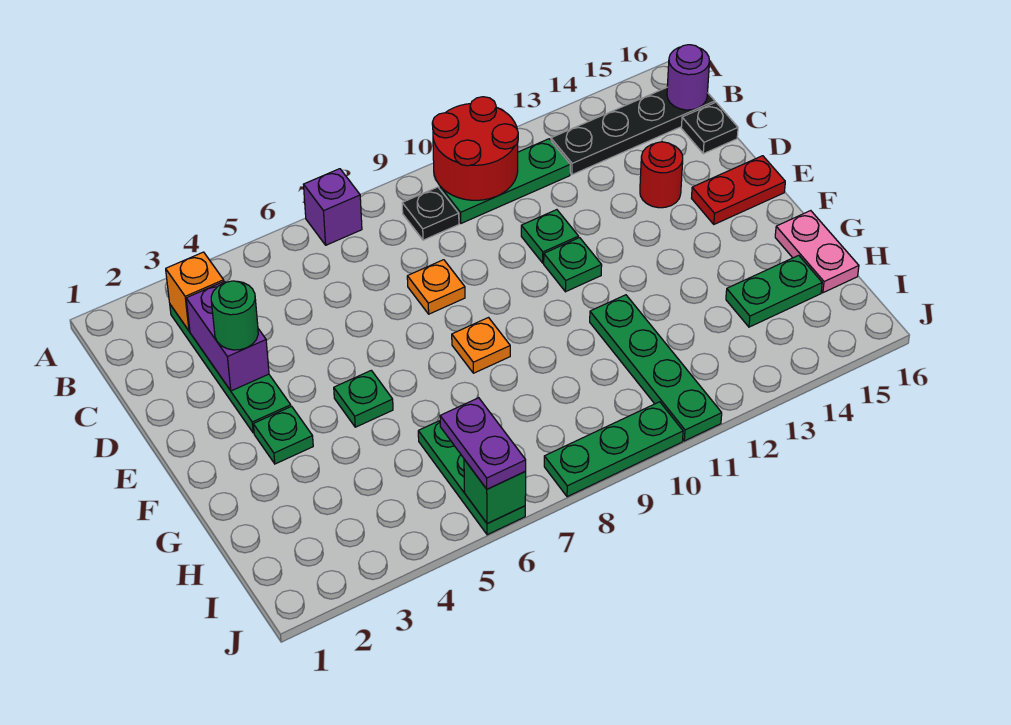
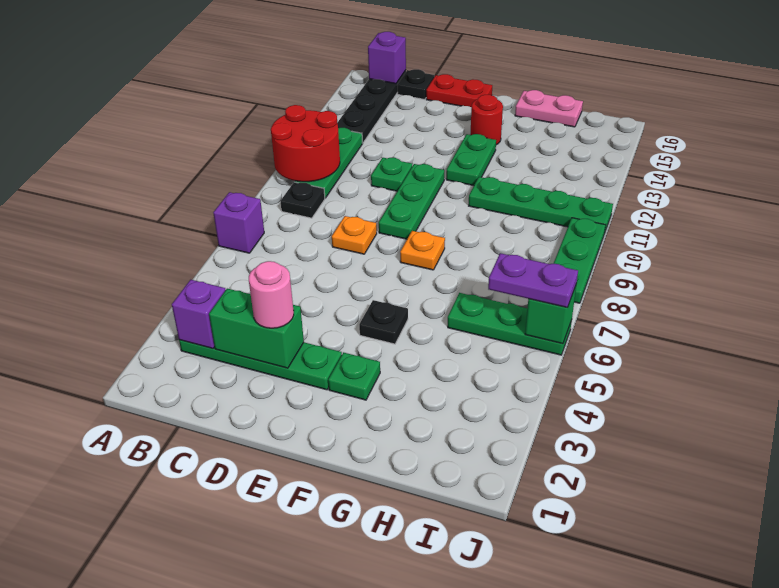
orange 1x1 brick [166,252,224,331] -> purple 1x1 brick [172,280,226,349]
purple 1x1 round brick [667,45,710,110] -> purple 1x1 brick [368,32,406,84]
purple 1x2 brick [186,281,269,391] -> green 1x2 brick [209,289,304,368]
green 1x1 round brick [211,281,258,350] -> pink 1x1 round brick [249,261,294,328]
red 1x1 round brick [640,142,683,208] -> red 1x1 round brick moved to [470,95,503,145]
green 1x1 plate [544,238,602,292] -> green 1x3 plate [379,164,444,239]
red 1x2 plate [692,156,785,224] -> red 1x2 plate turned to [426,74,492,107]
green 1x1 plate [334,370,393,427] -> black 1x1 plate [359,300,408,344]
green 1x2 plate [726,255,822,327] -> green 1x2 plate moved to [446,134,496,186]

